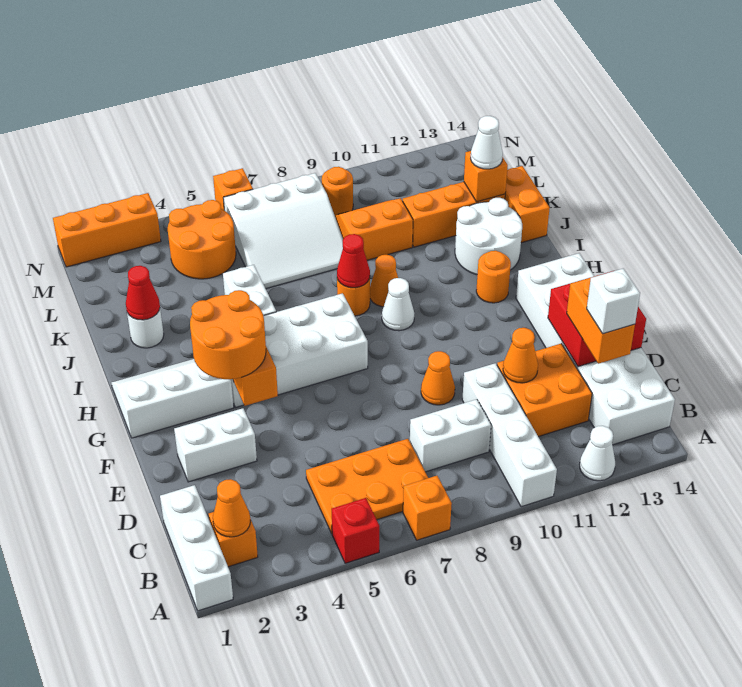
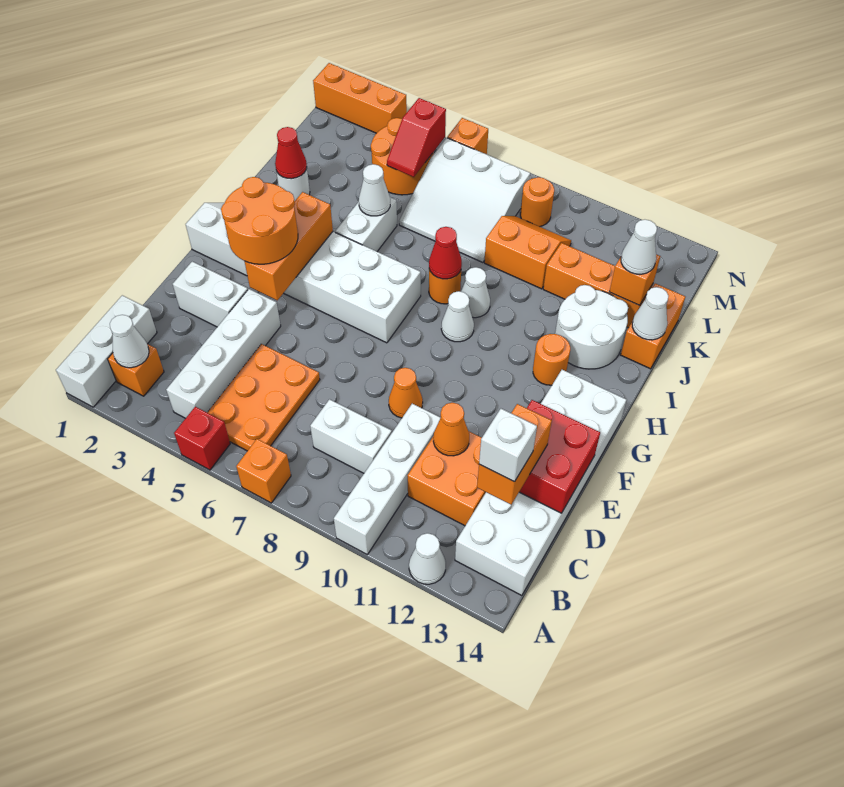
orange 1x1 cone [213,479,250,537] -> white 1x1 cone [110,315,149,368]
none -> white 1x4 brick [166,289,281,418]
orange 2x3 plate [306,439,428,533] -> orange 2x3 plate turned to [207,344,320,451]
orange 1x1 cone [370,255,398,307] -> white 1x1 cone [461,267,490,318]
none -> white 1x1 cone [359,164,390,216]
none -> white 1x1 cone [632,287,668,340]
none -> red 1x2 slope [387,98,446,177]

